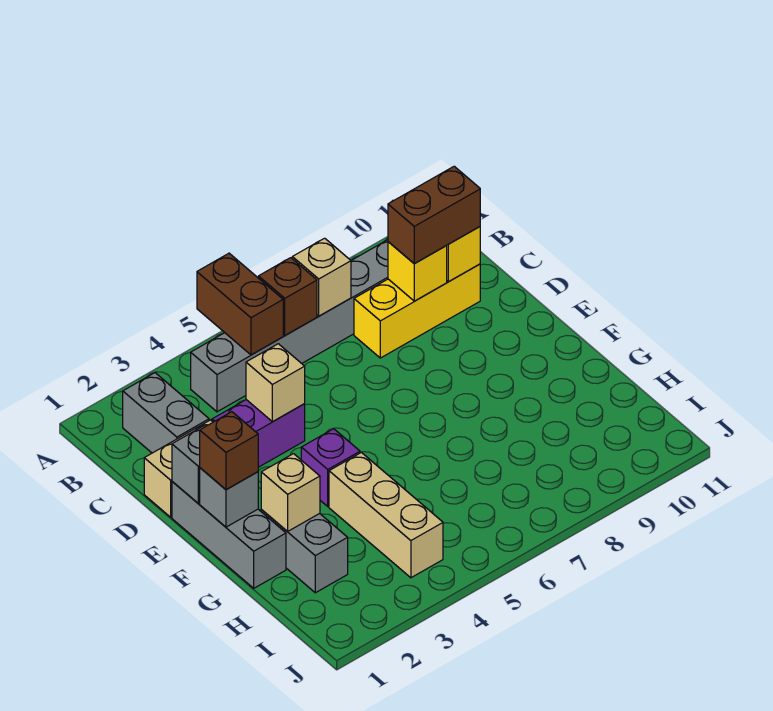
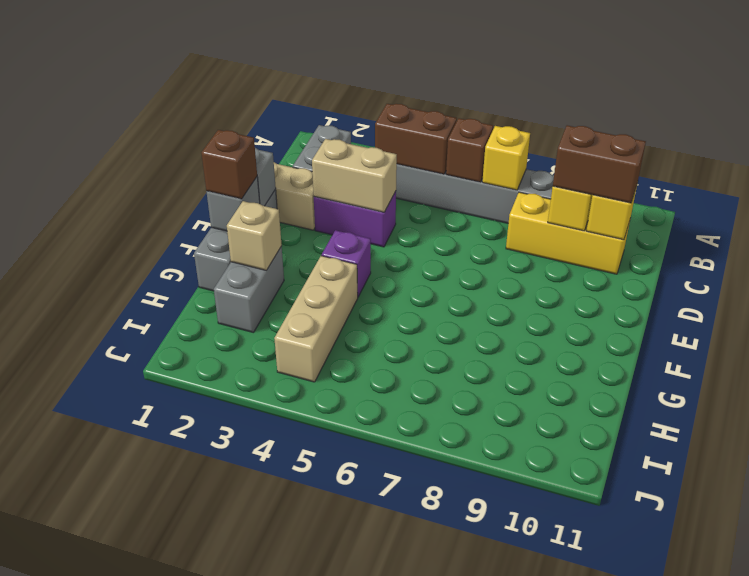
brown 1x2 brick [197,253,283,355] -> brown 1x2 brick turned to [375,104,457,174]
tan 1x1 brick [292,238,351,316] -> yellow 1x1 brick [482,126,530,190]
tan 1x1 brick [246,344,305,422] -> tan 1x2 brick [312,139,397,212]

